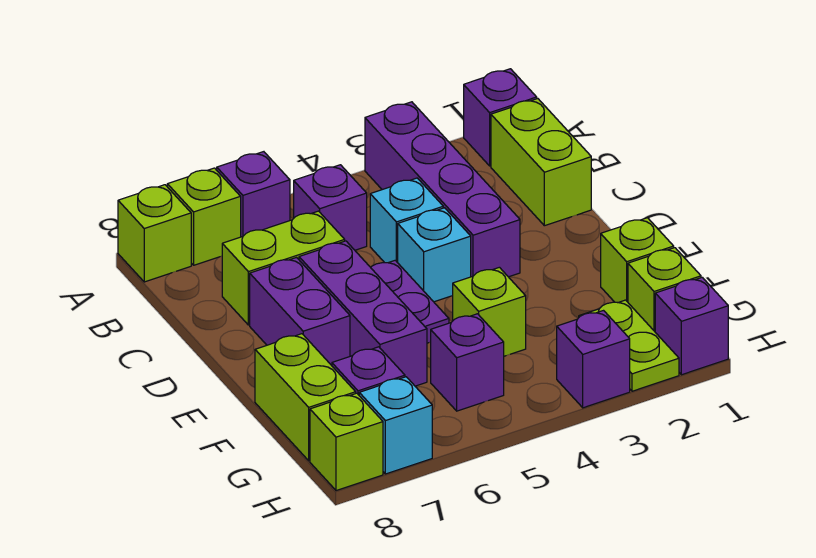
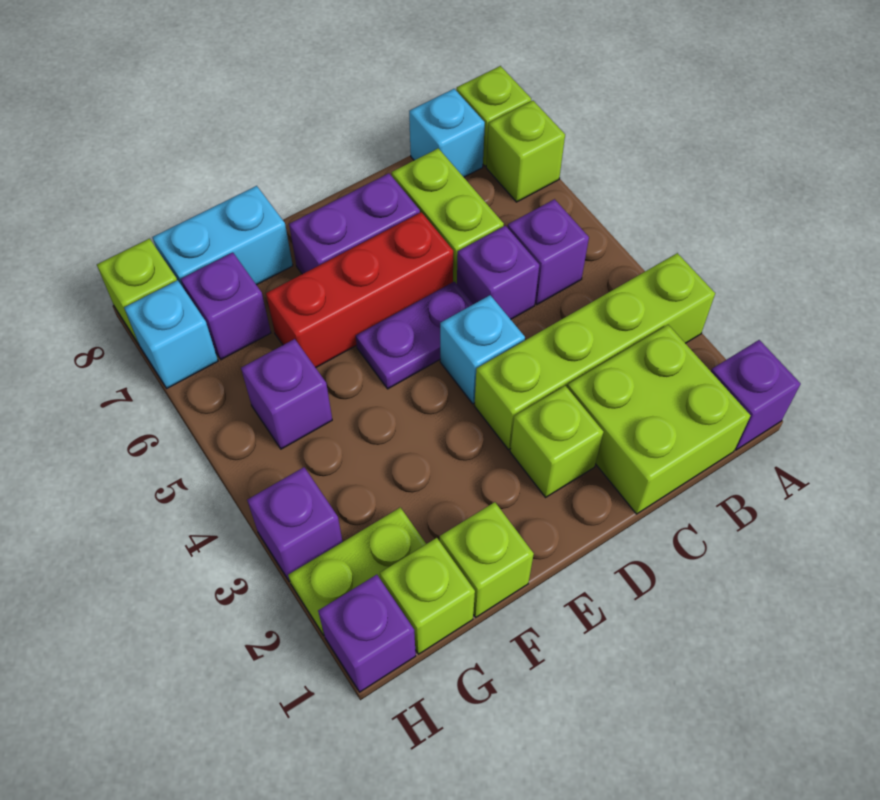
purple 1x4 brick [365,102,520,277] -> lime 1x4 brick [475,253,715,450]
purple 1x1 brick [217,152,290,237] -> purple 1x1 brick moved to [457,226,539,319]
lime 1x2 brick [491,99,591,226] -> lime 2x2 brick [567,325,751,514]
cyan 1x1 brick [370,178,443,263] -> cyan 1x1 brick moved to [409,89,485,177]
purple 1x3 brick [299,241,427,386] -> red 1x3 brick [266,212,453,368]
lime 1x1 brick [453,267,526,356] -> lime 1x1 brick moved to [510,386,604,497]
lime 1x2 brick [255,334,356,461] -> cyan 1x2 brick [152,186,293,287]

